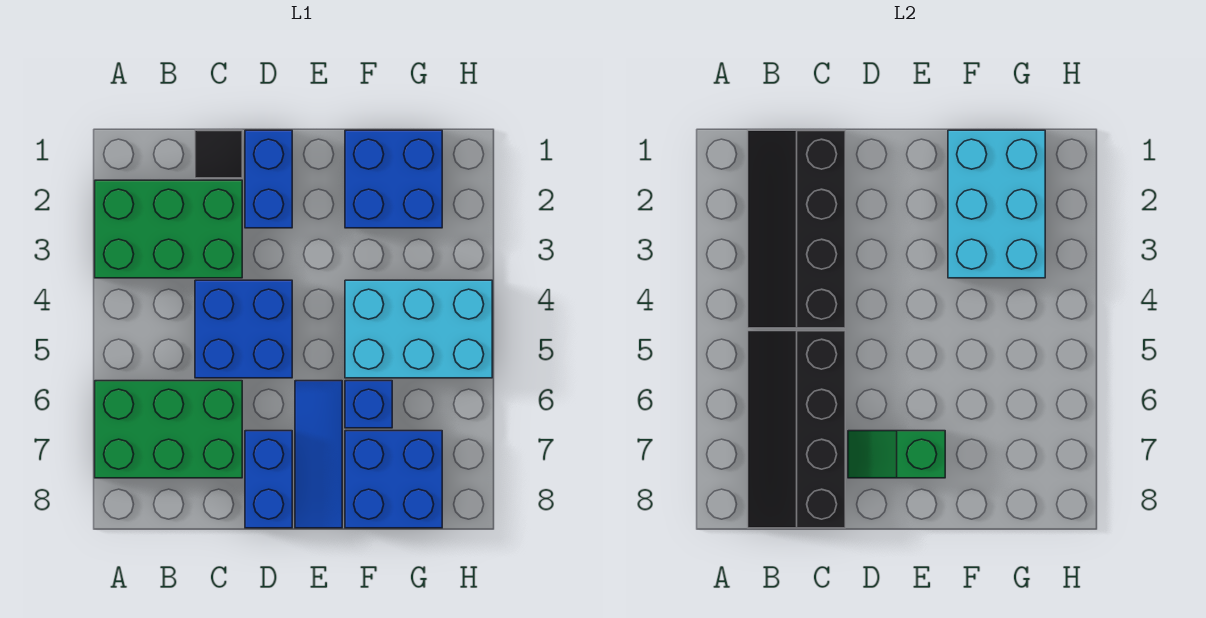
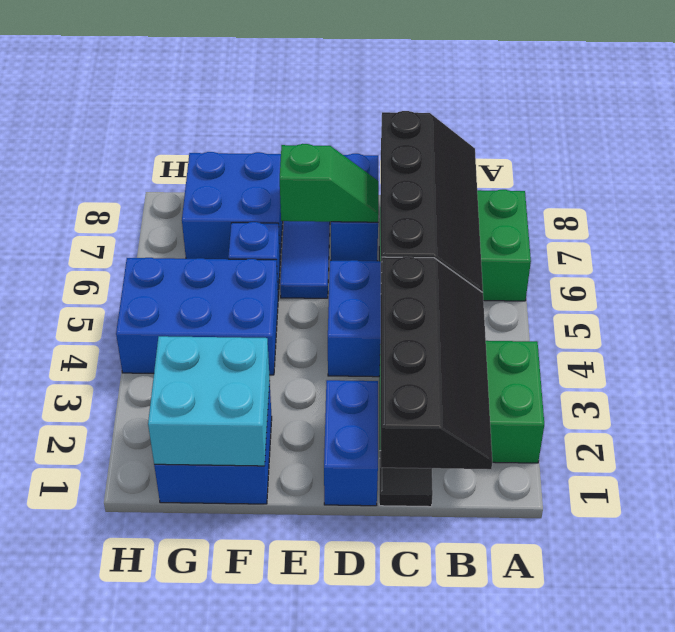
cyan 2x3 brick [948,130,1045,278] -> cyan 2x2 brick [148,336,270,466]
cyan 2x3 brick [345,280,492,378] -> blue 2x3 brick [116,258,278,375]

